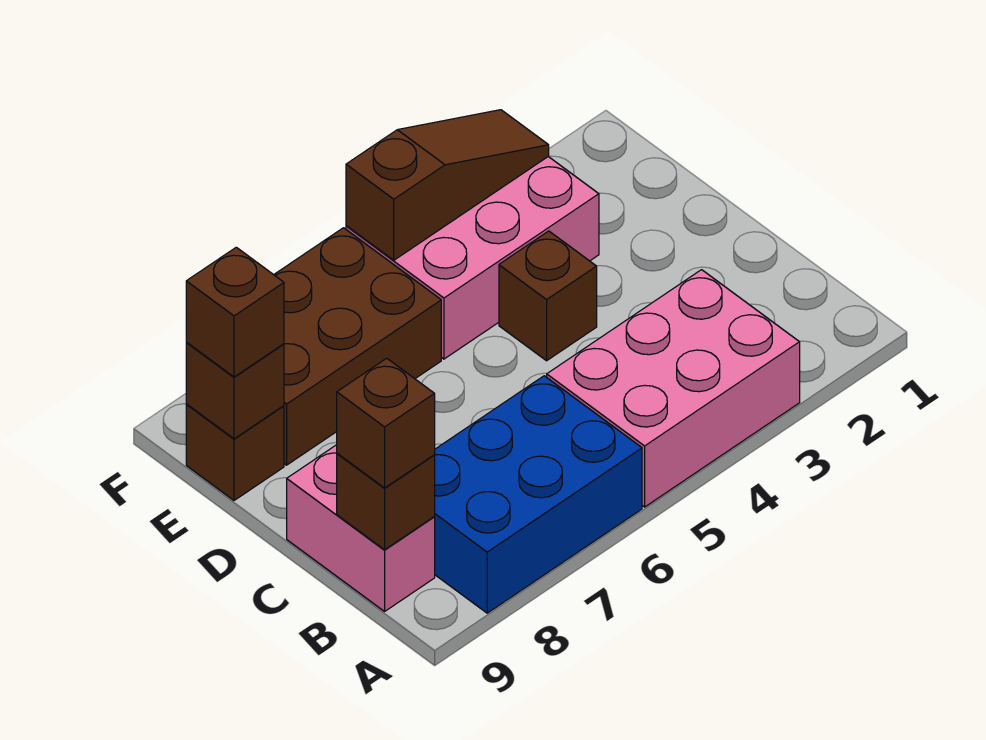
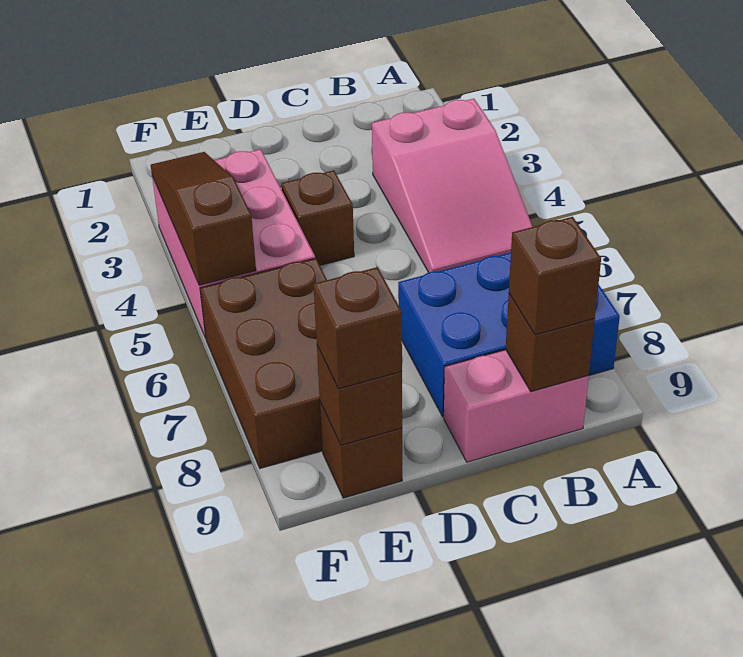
pink 2x3 brick [547,270,800,507] -> pink 2x3 slope [372,99,532,272]
blue 2x3 brick [434,376,642,613] -> blue 2x3 brick turned to [398,253,620,417]

